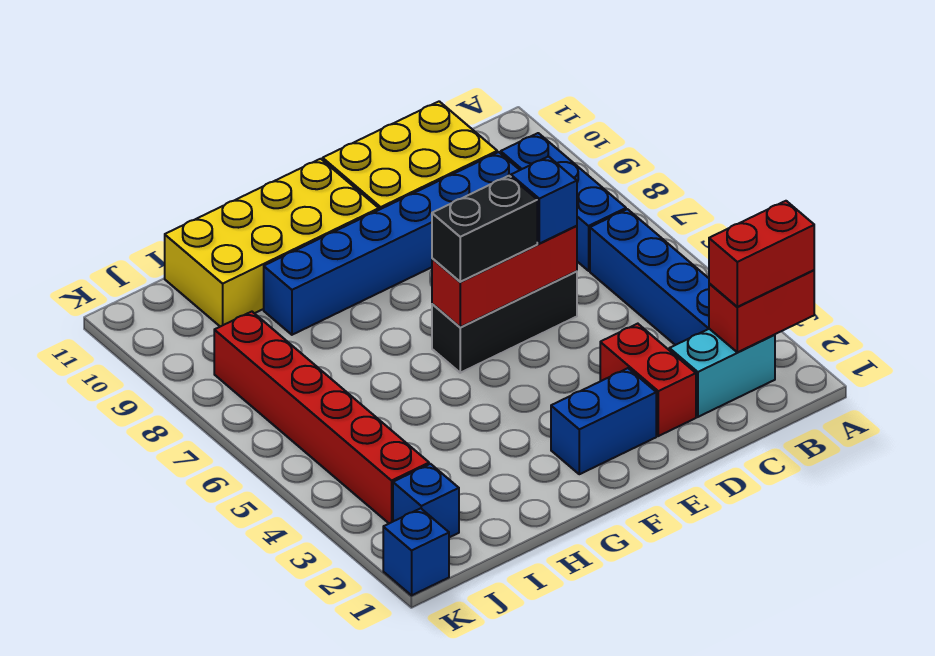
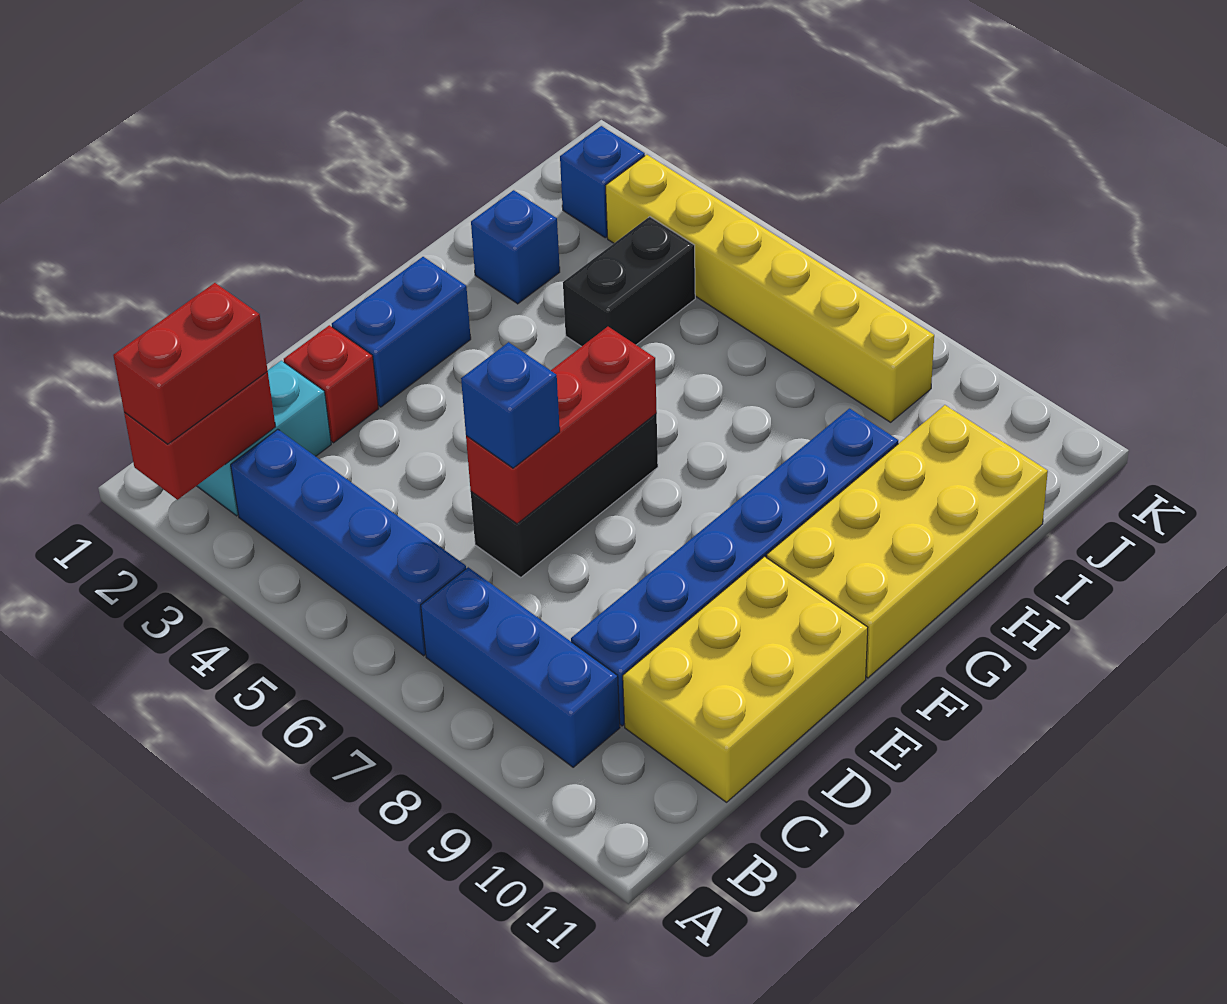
red 1x2 brick [600,324,696,436] -> red 1x1 brick [284,325,379,443]
black 1x2 brick [432,176,537,282] -> black 1x2 brick moved to [563,217,695,347]
red 1x6 brick [214,312,429,523] -> yellow 1x6 brick [606,155,934,422]
blue 1x1 brick [383,508,449,595] -> blue 1x1 brick moved to [471,190,560,304]

